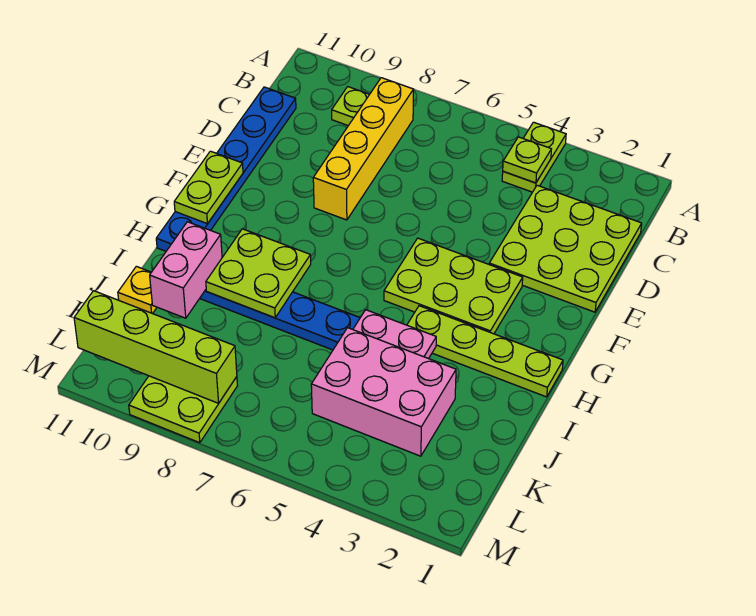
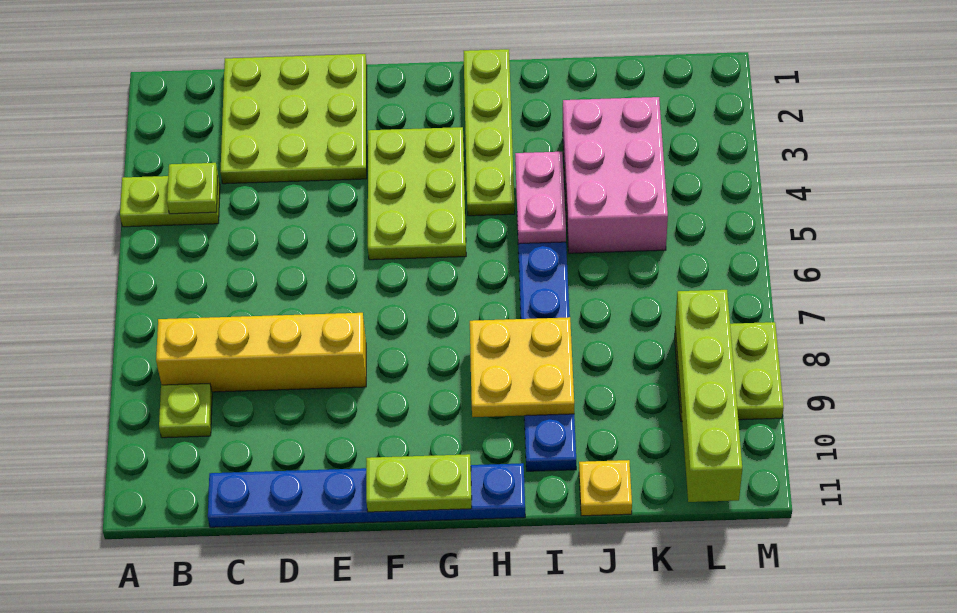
lime 2x2 plate [206,229,311,318] -> yellow 2x2 plate [470,317,574,417]
pink 1x2 brick [150,222,222,318] -> none

